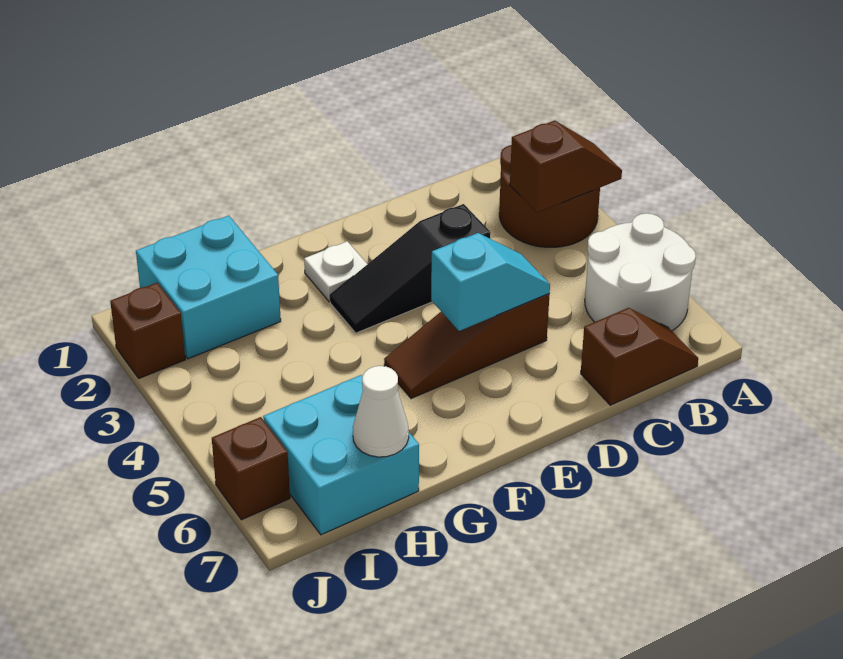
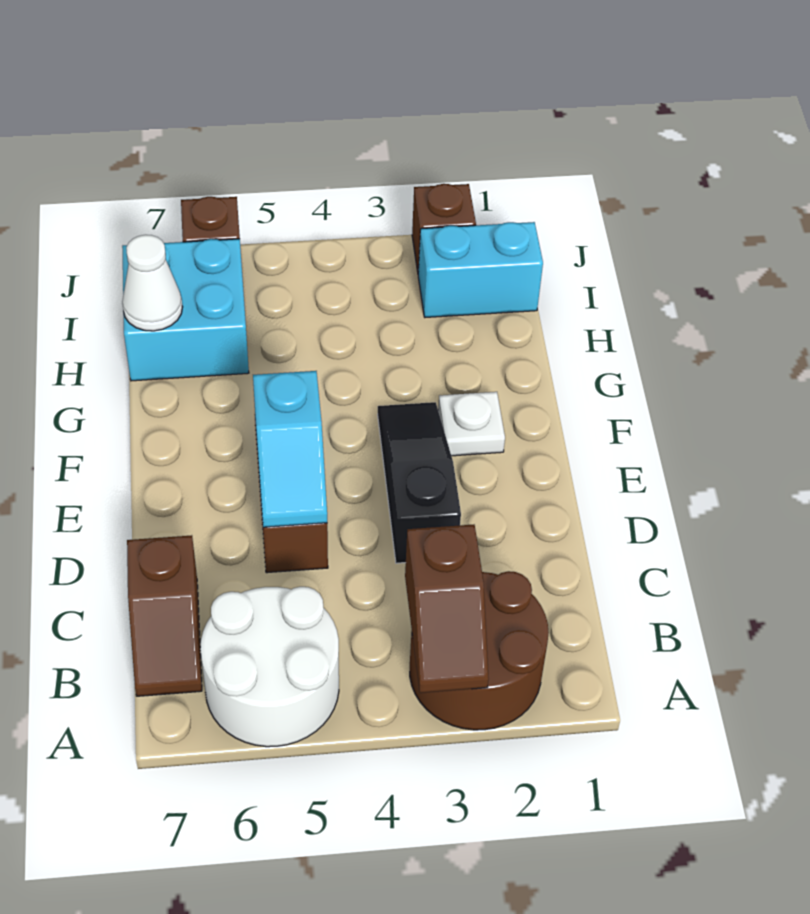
cyan 2x2 brick [136,216,281,359] -> cyan 1x2 brick [418,222,543,317]

